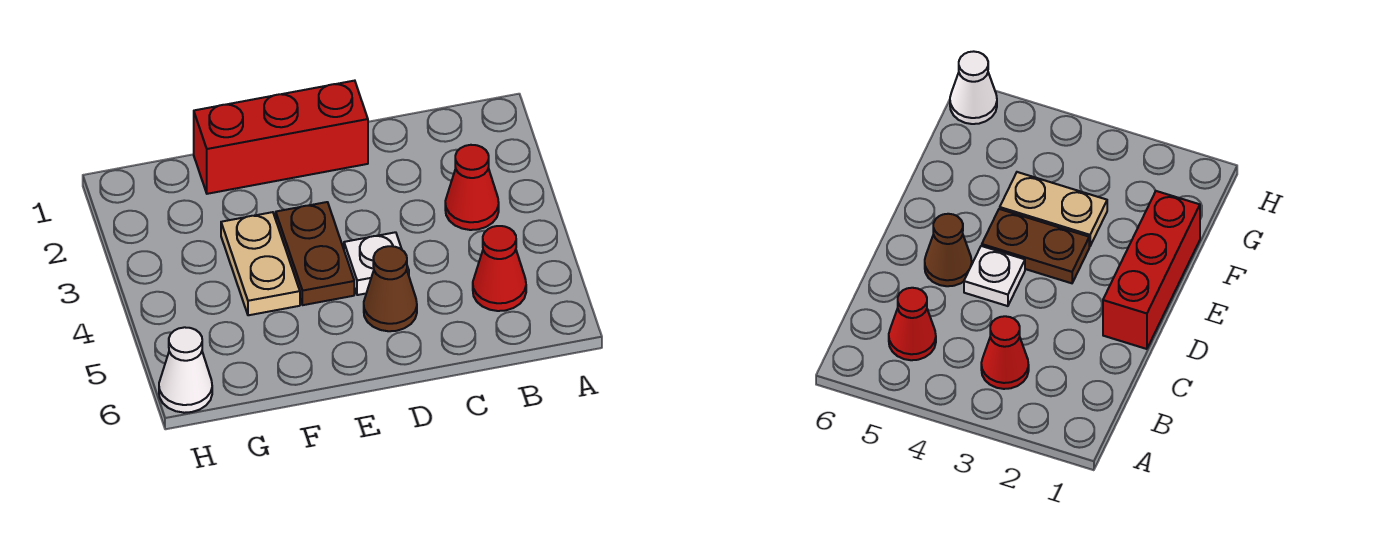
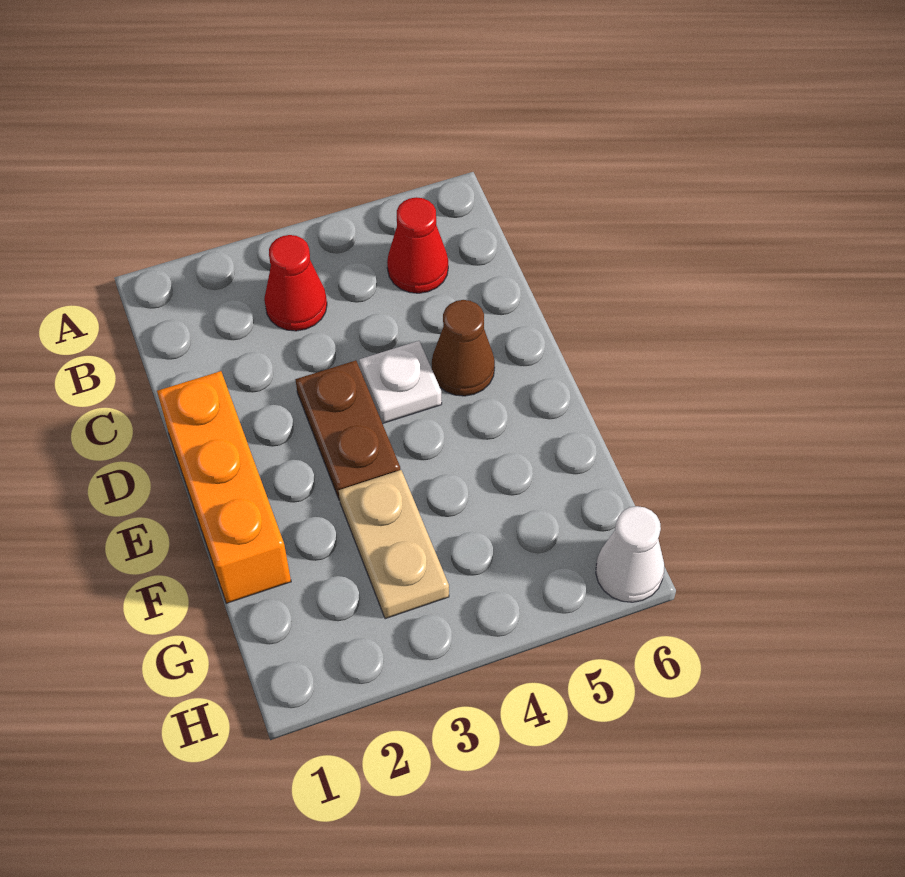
red 1x3 brick [194,81,368,194] -> orange 1x3 brick [157,371,291,603]
brown 1x2 plate [276,202,354,305] -> brown 1x2 plate turned to [295,360,400,500]
tan 1x2 plate [221,212,300,315] -> tan 1x2 plate turned to [339,470,449,619]

